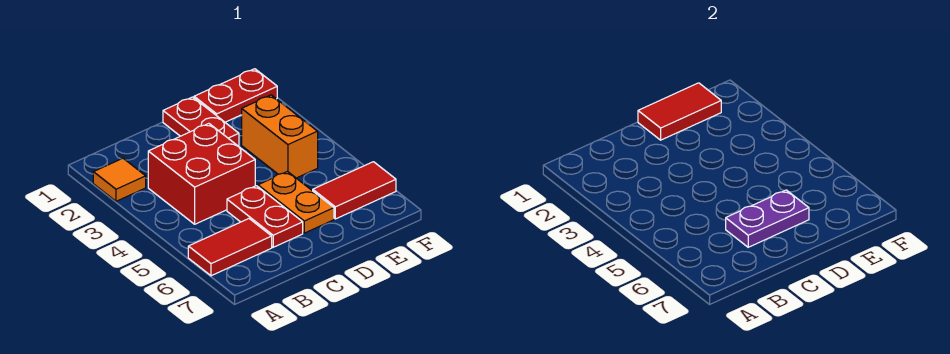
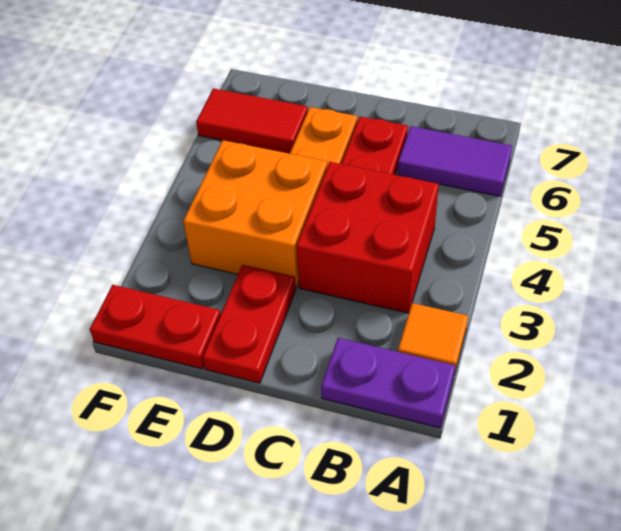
red 1x2 tile [188,219,272,276] -> purple 1x2 tile [398,126,512,196]
purple 1x2 plate [726,190,809,247] -> purple 1x2 plate moved to [321,338,455,428]
red 1x2 tile [638,83,721,140] -> none
orange 1x2 brick [242,95,318,178] -> orange 2x2 brick [183,140,327,288]

